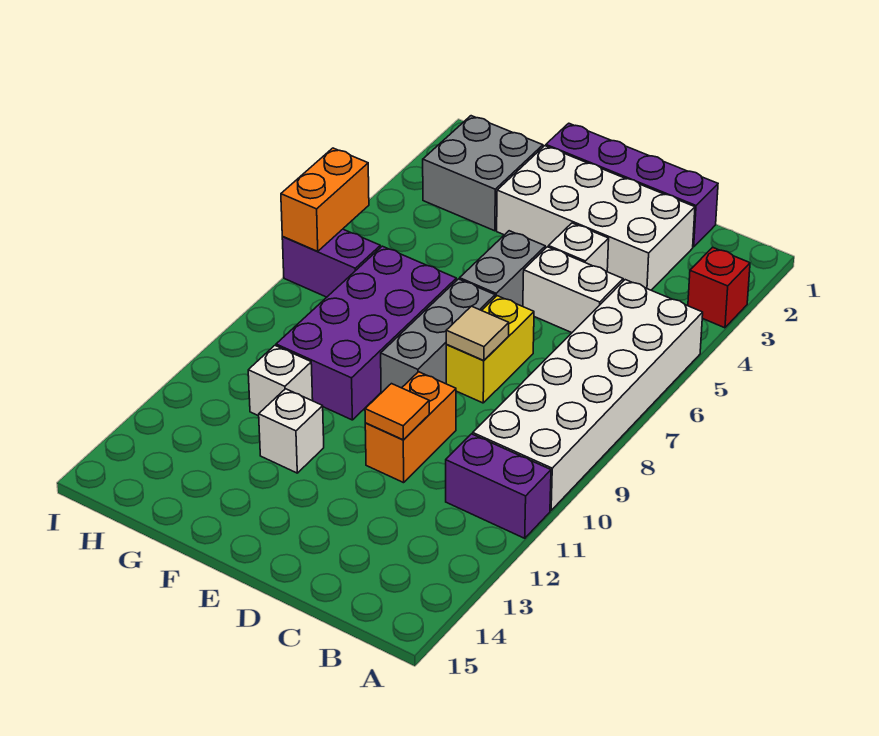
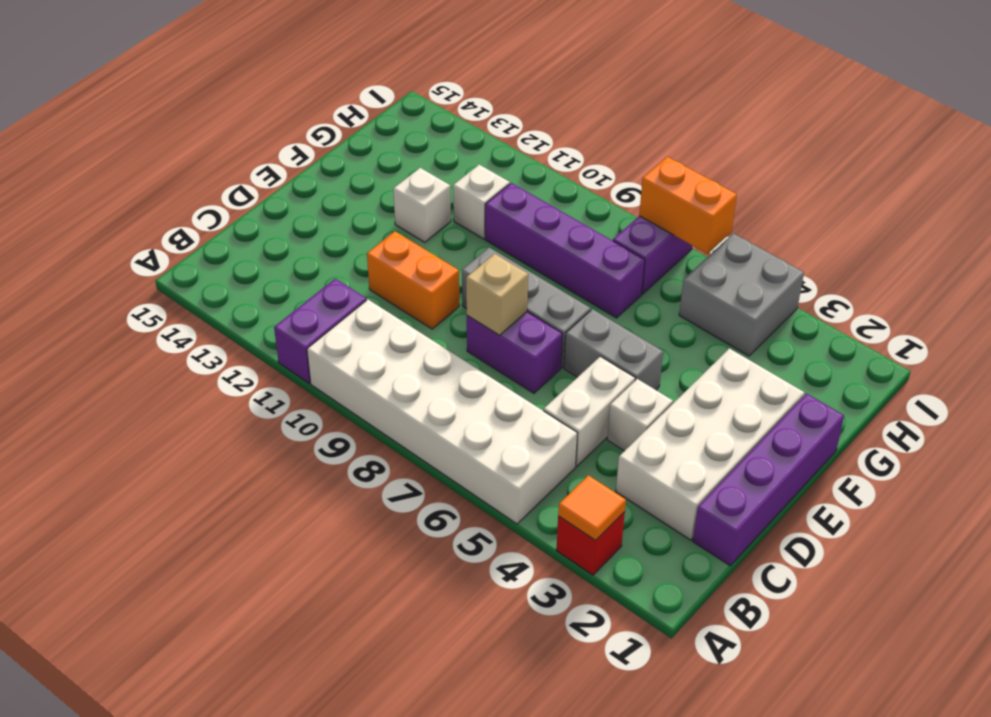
yellow 1x2 brick [446,296,534,403] -> purple 1x2 brick [467,312,562,393]
tan 1x1 tile [446,306,509,361] -> tan 1x1 brick [466,254,528,335]
orange 1x1 tile [365,384,429,440] -> orange 1x1 tile moved to [558,475,626,540]
purple 2x4 brick [276,246,456,420] -> purple 1x4 brick [485,183,645,318]
grey 2x2 brick [423,116,543,231] -> grey 2x2 brick moved to [679,233,804,356]

